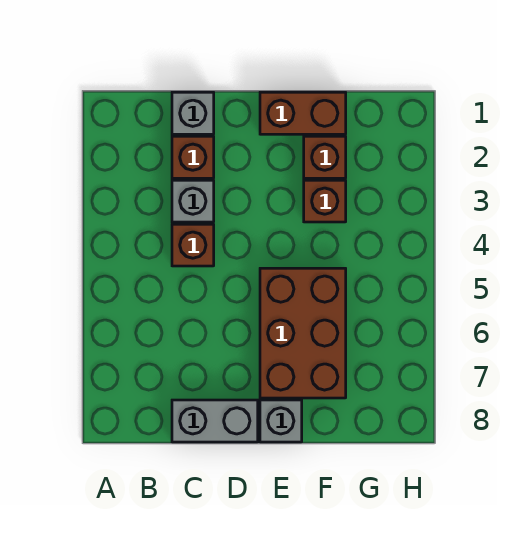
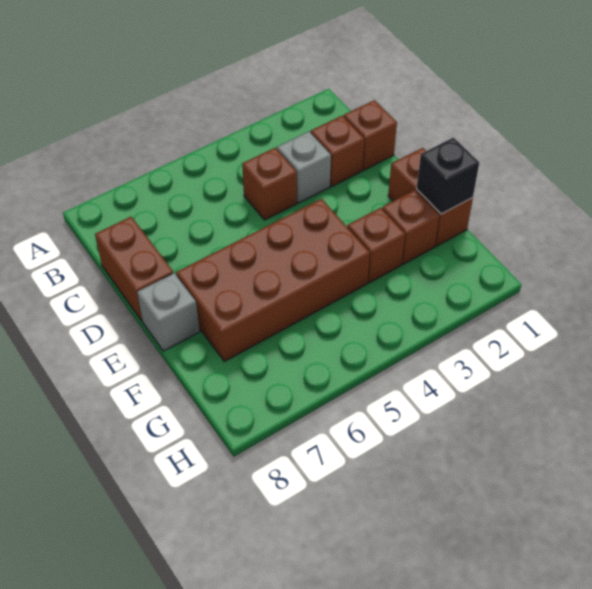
grey 1x1 brick [172,92,214,134] -> brown 1x1 brick [344,100,397,170]
grey 1x2 brick [172,400,258,442] -> brown 1x2 brick [95,217,173,321]
brown 2x3 brick [260,268,346,398] -> brown 2x4 brick [176,199,370,361]
none -> black 1x1 brick [417,138,479,214]

